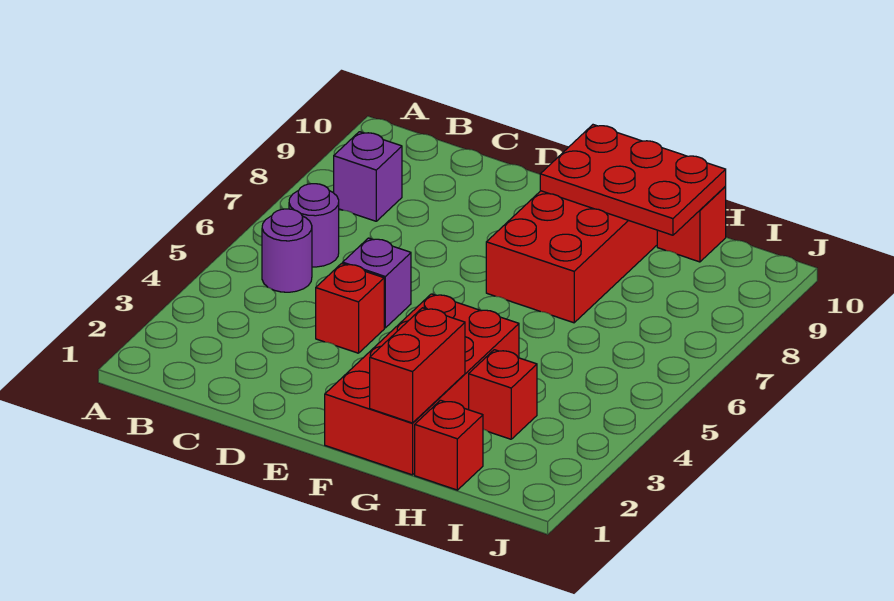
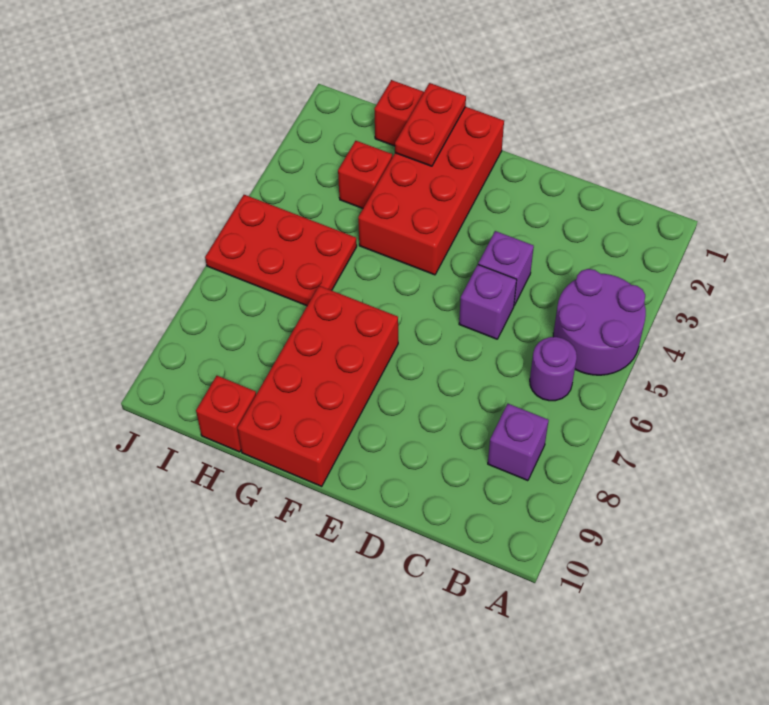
purple 1x1 round brick [262,209,312,292] -> purple 2x2 round brick [553,269,646,375]
red 1x1 brick [316,264,384,353] -> purple 1x1 brick [478,231,534,305]
red 2x3 plate [540,125,726,235] -> red 2x3 plate moved to [205,195,357,306]
red 1x2 brick [370,308,465,423] -> red 1x2 plate [395,83,466,166]

